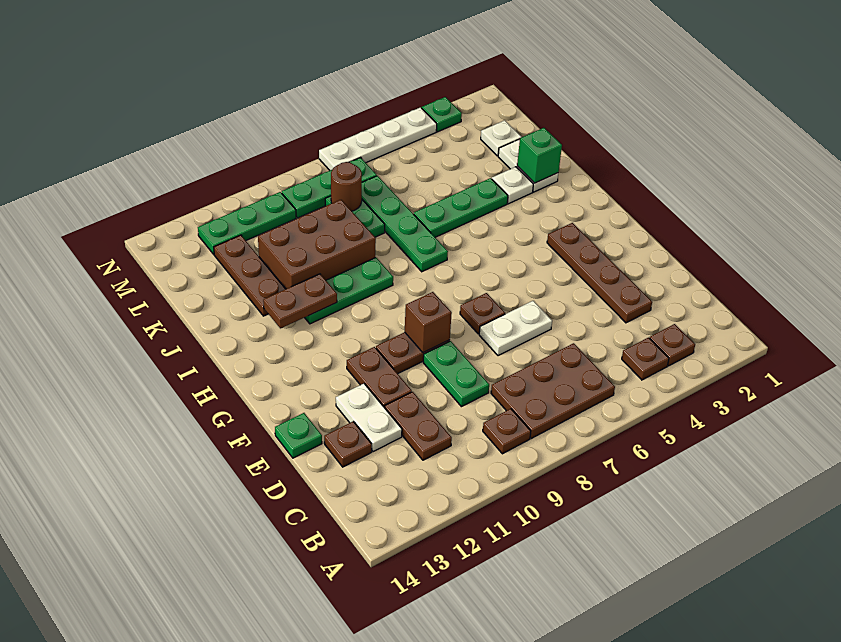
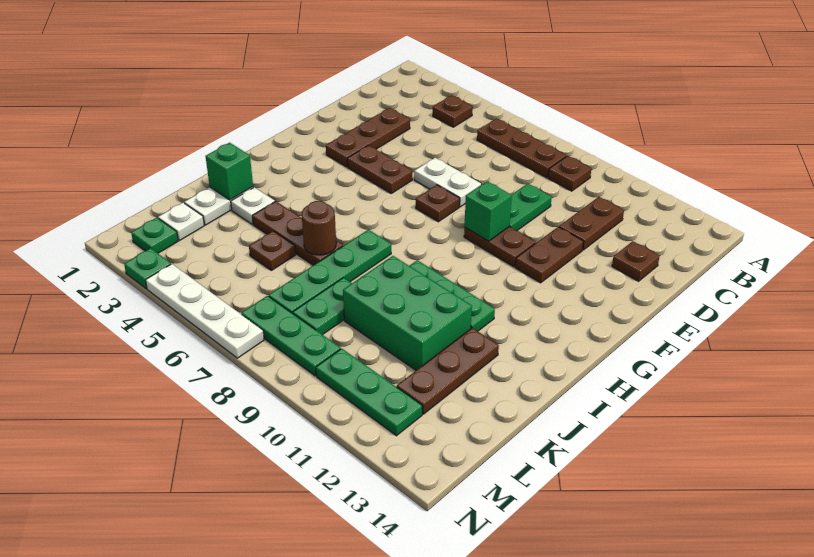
brown 1x1 plate [650,324,695,366] -> brown 1x1 plate moved to [249,231,296,270]
brown 2x3 plate [491,343,615,438] -> brown 1x3 plate [477,119,566,178]
brown 1x4 plate [547,223,652,323] -> brown 1x3 plate [326,108,410,167]
white 1x2 plate [336,384,402,452] -> none
green 1x1 plate [275,413,322,458] -> green 1x1 plate moved to [131,217,178,253]
brown 1x1 brick [405,292,452,353] -> green 1x1 brick [465,181,512,241]
brown 1x2 plate [263,274,337,328] -> brown 1x2 plate moved to [347,145,412,193]
green 1x3 plate [414,178,508,237] -> brown 1x3 plate [252,201,343,265]
brown 2x3 brick [258,200,376,289] -> green 2x3 brick [343,256,472,370]
brown 1x1 round brick [331,162,362,211] -> brown 1x1 round brick moved to [302,201,336,255]

